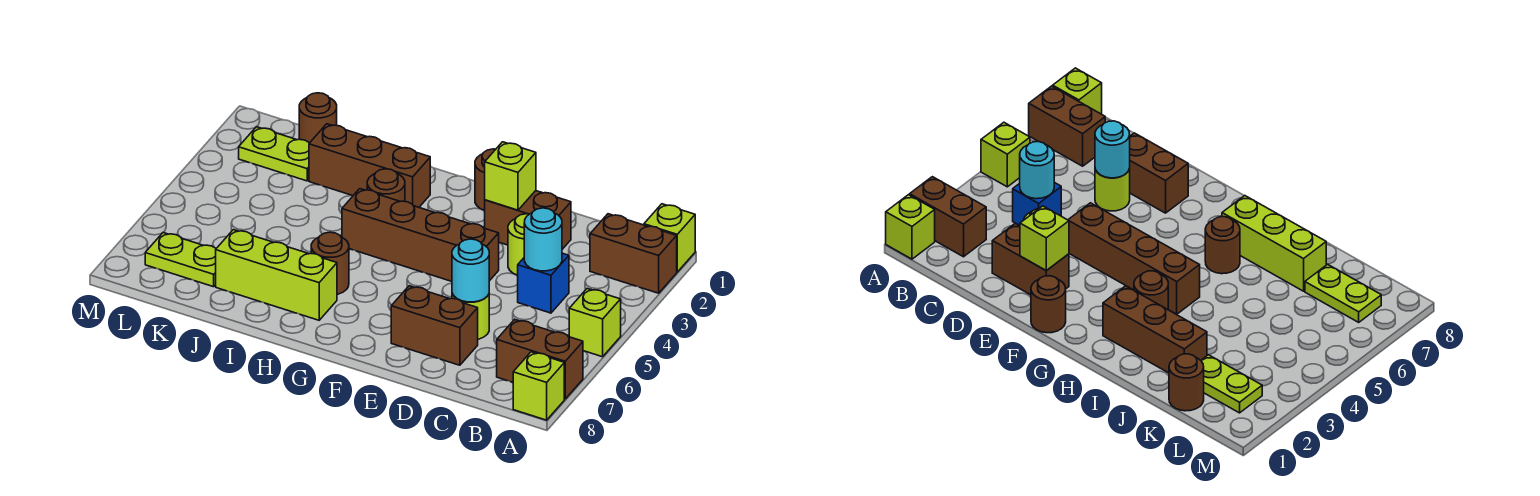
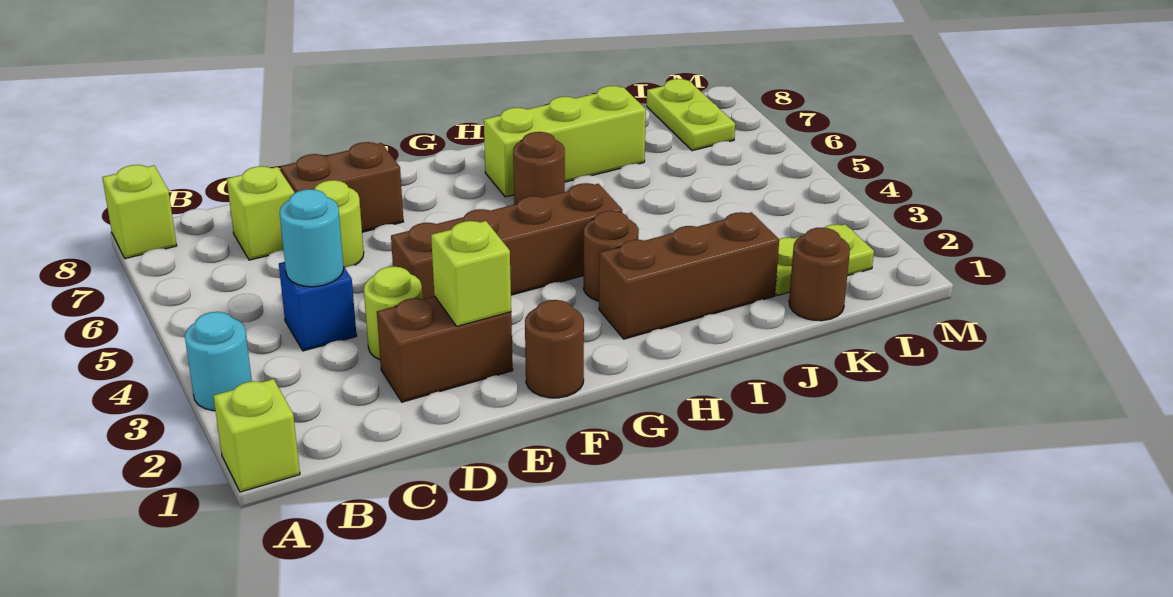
brown 1x2 brick [590,214,677,293] -> none
lime 1x1 brick [569,288,621,357] -> lime 1x1 brick moved to [227,166,294,260]
brown 1x2 brick [497,319,583,399] -> none
cyan 1x1 round brick [452,239,489,302] -> cyan 1x1 round brick moved to [185,312,252,411]
lime 1x2 plate [145,233,216,287] -> lime 1x2 plate turned to [647,79,735,151]

